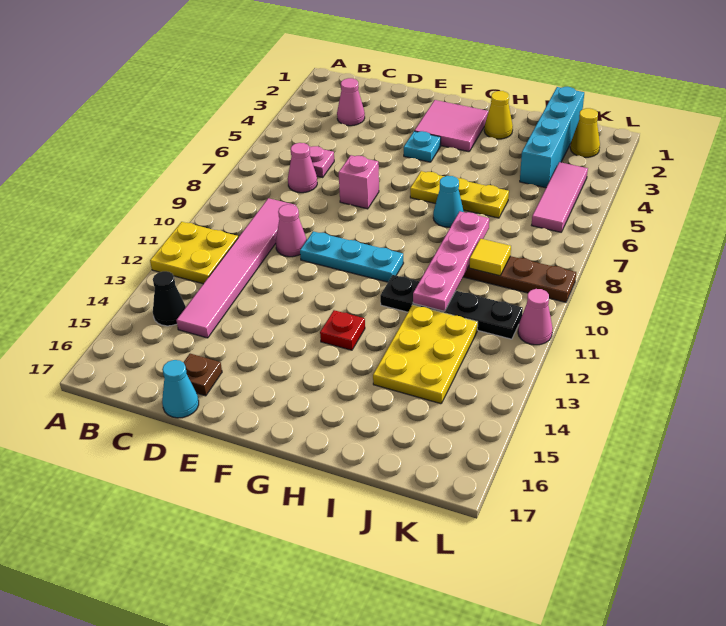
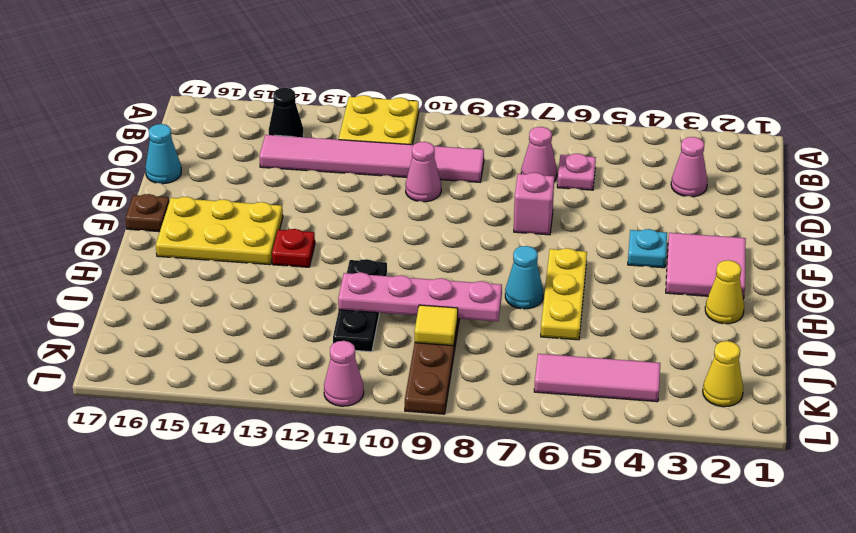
brown 1x1 plate [183,354,222,396] -> brown 1x1 plate moved to [126,194,169,232]
cyan 1x3 plate [300,231,403,282] -> none
black 1x4 plate [380,275,523,339] -> black 1x3 plate [333,259,387,352]
yellow 2x3 plate [373,305,478,404] -> yellow 2x3 plate moved to [156,197,283,265]
cyan 1x4 brick [520,87,584,188] -> none

